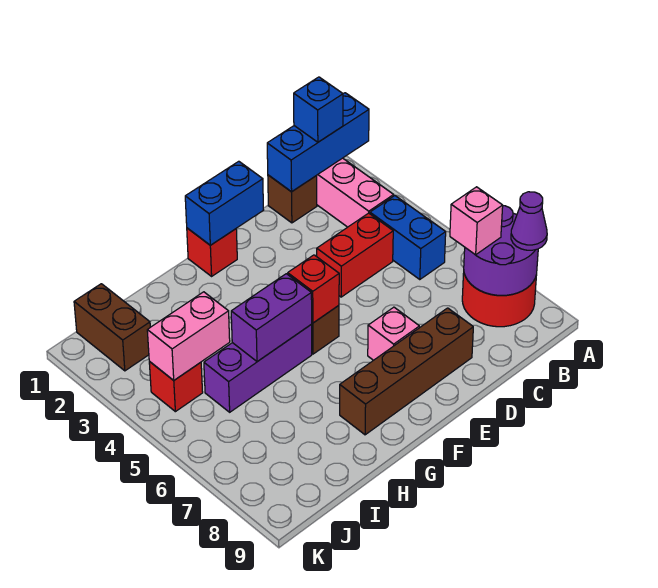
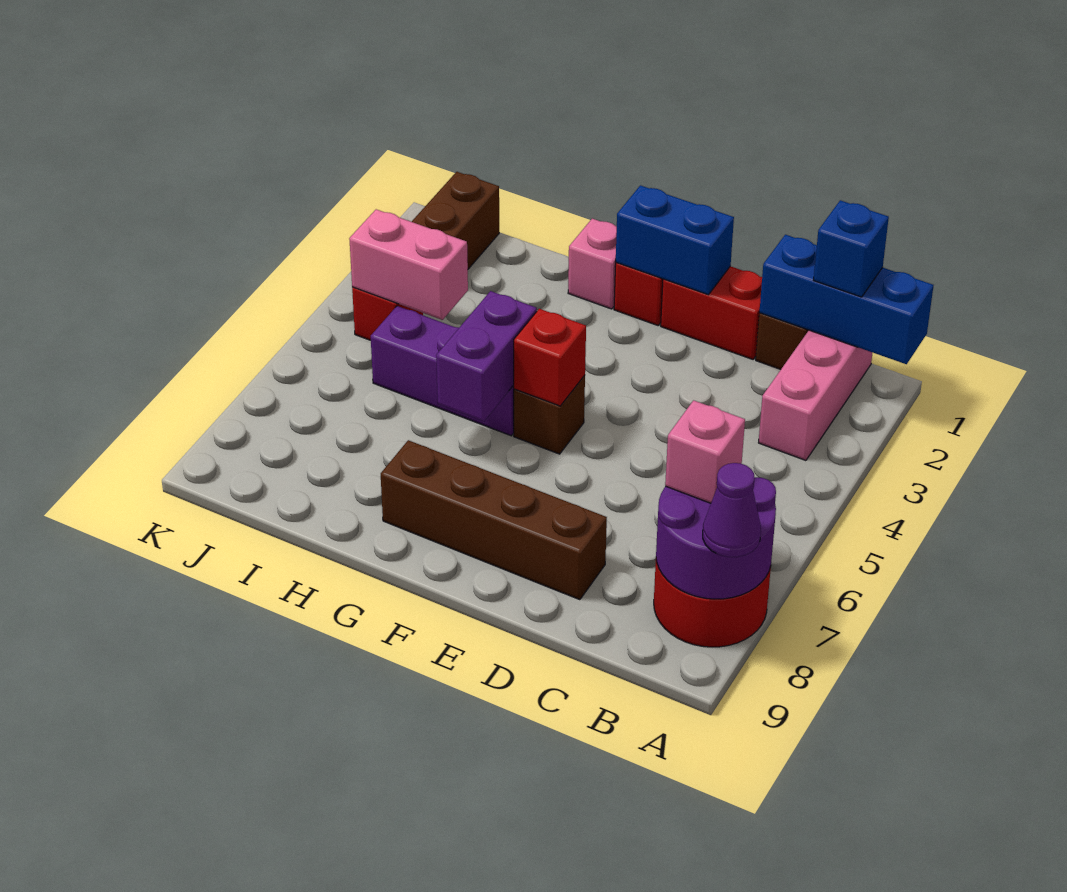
blue 1x2 brick [370,196,446,280] -> none
red 1x2 brick [317,213,393,297] -> red 1x2 brick moved to [661,266,762,359]
pink 1x1 brick [368,307,419,360] -> pink 1x1 brick moved to [568,219,617,309]
purple 1x2 brick [231,274,312,362] -> purple 1x2 brick turned to [436,291,537,421]

